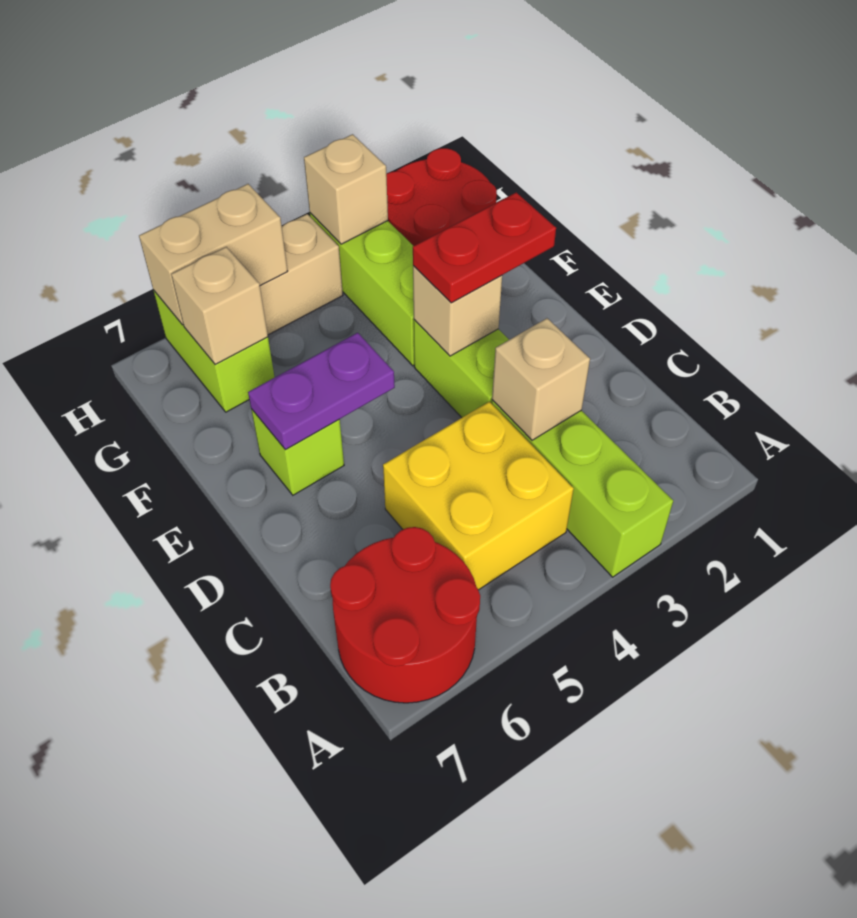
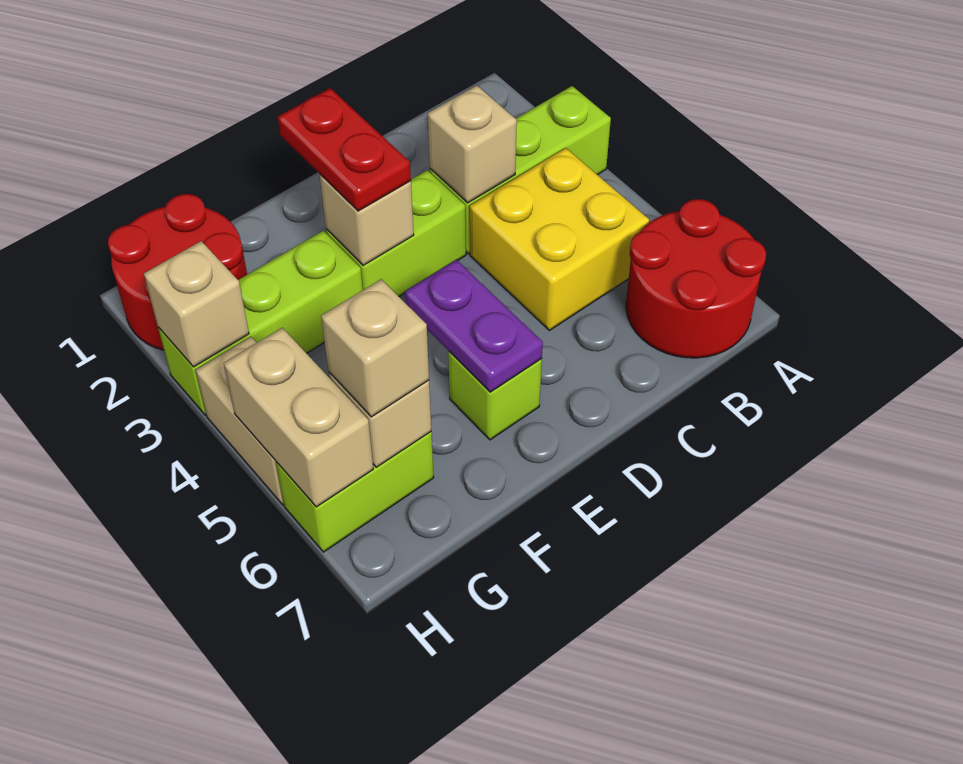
none -> tan 1x1 brick [321,279,429,417]

